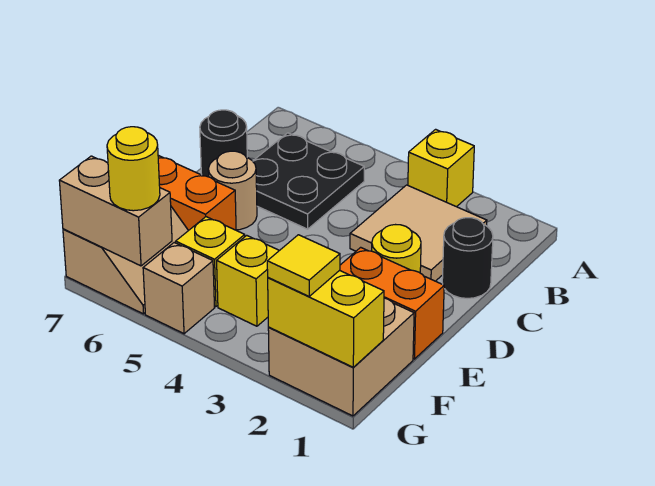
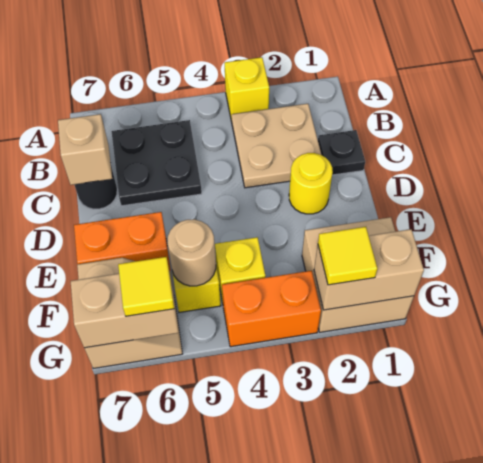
tan 2x2 tile [350,185,487,281] -> tan 2x2 plate [232,104,321,188]
black 1x1 round brick [442,218,493,299] -> black 1x1 plate [318,130,365,175]
tan 1x1 round brick [208,151,257,230] -> tan 1x1 round brick moved to [167,219,216,286]
orange 1x2 brick [340,247,444,359] -> orange 1x2 brick moved to [222,271,321,347]
yellow 1x2 brick [268,270,384,367] -> tan 1x2 brick [314,229,424,310]
tan 1x1 brick [143,243,214,334] -> tan 1x1 brick moved to [58,114,112,185]
yellow 1x1 round brick [107,127,160,211] -> yellow 1x1 tile [118,257,174,316]

